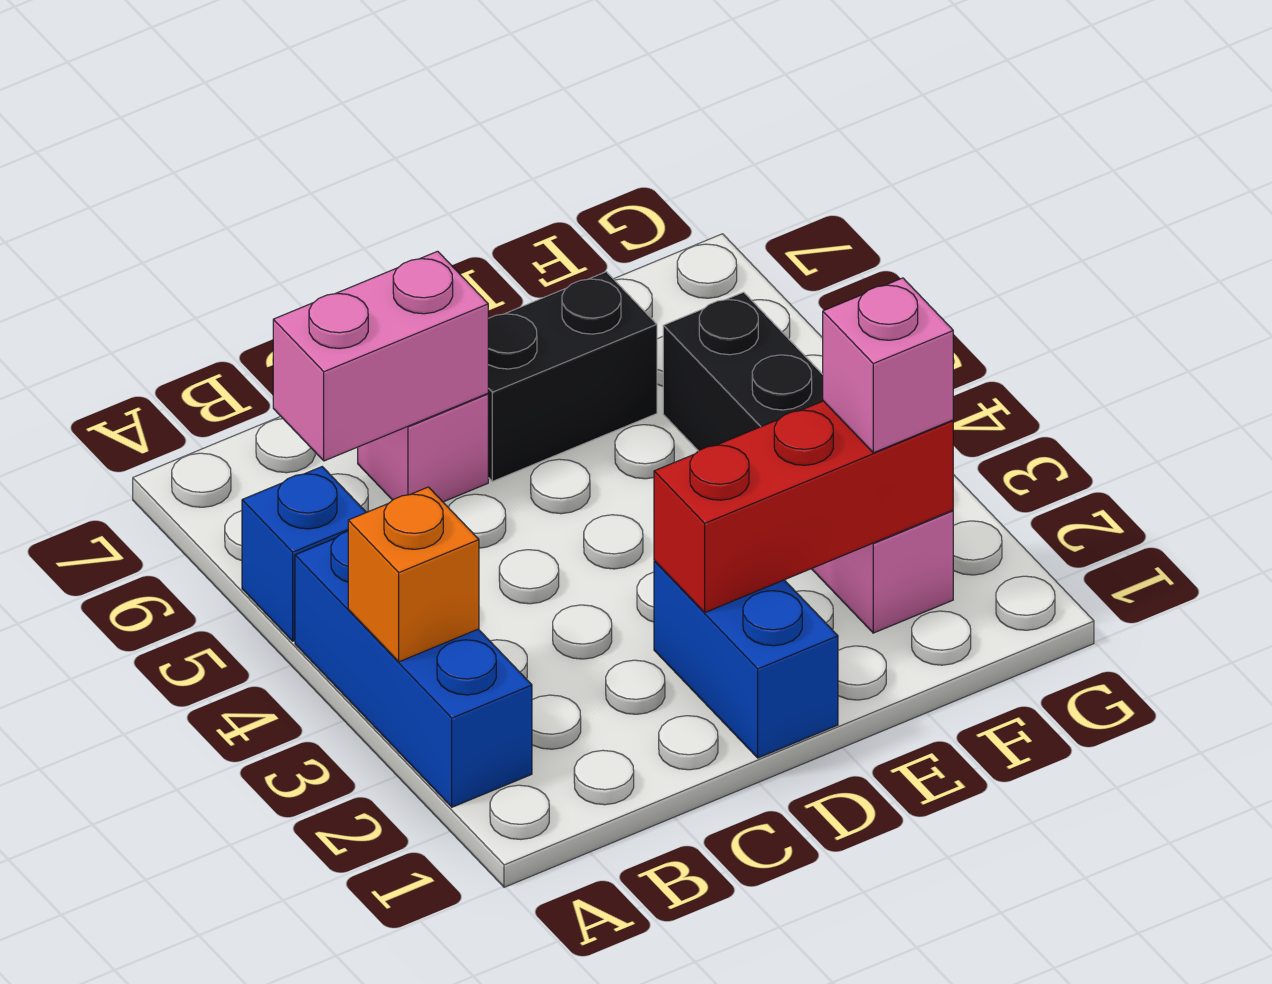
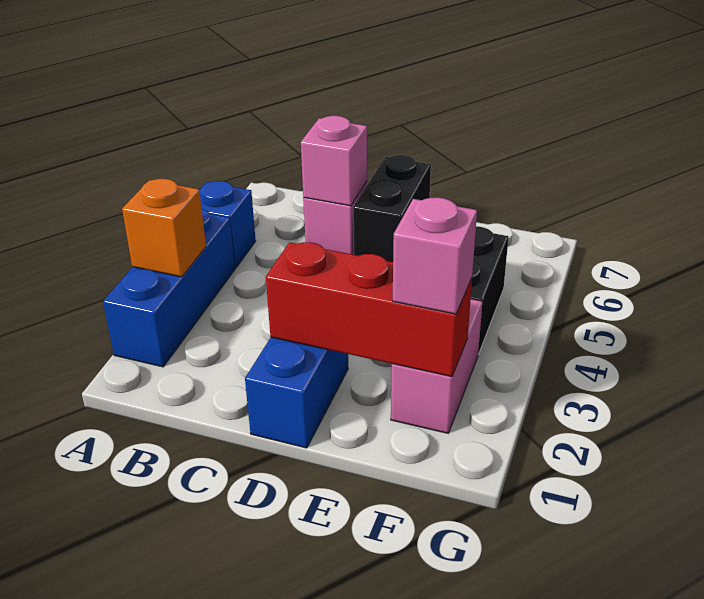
pink 1x2 brick [273,251,488,461] -> pink 1x1 brick [301,116,367,206]
black 1x2 brick [488,272,657,481] -> black 1x2 brick turned to [353,155,431,262]

